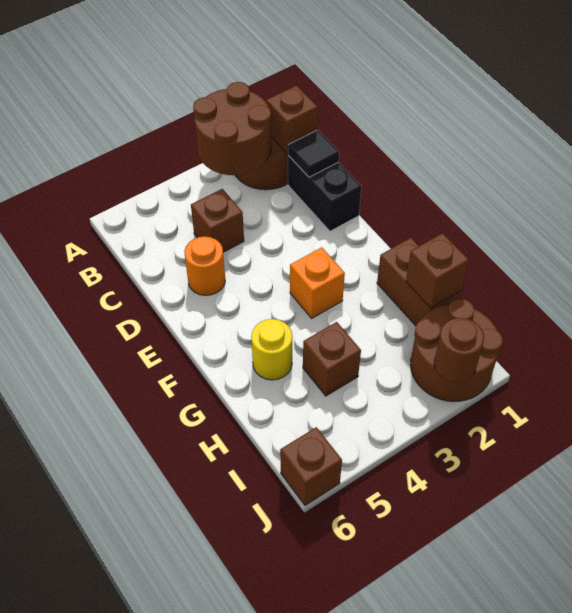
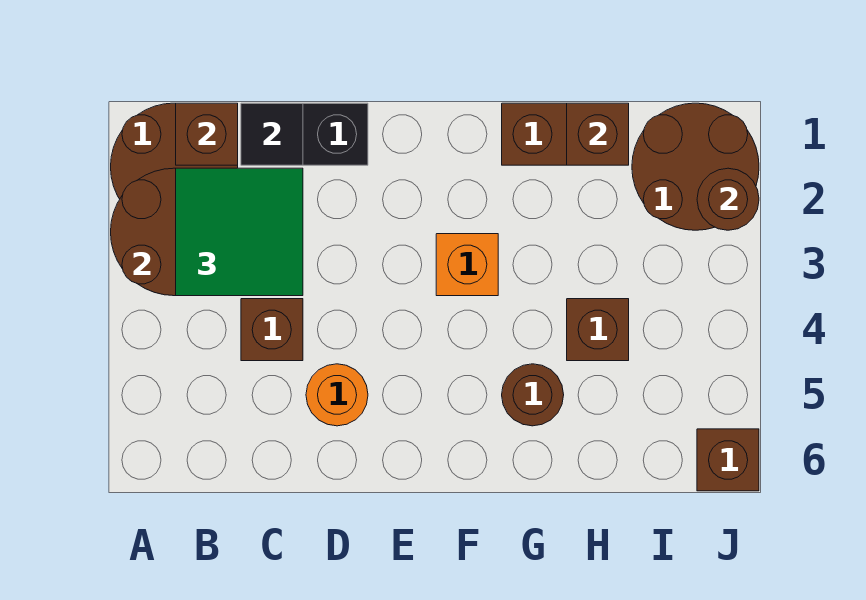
none -> green 2x2 tile [176,168,303,296]
yellow 1x1 round brick [251,319,292,380] -> brown 1x1 round brick [502,364,564,426]

